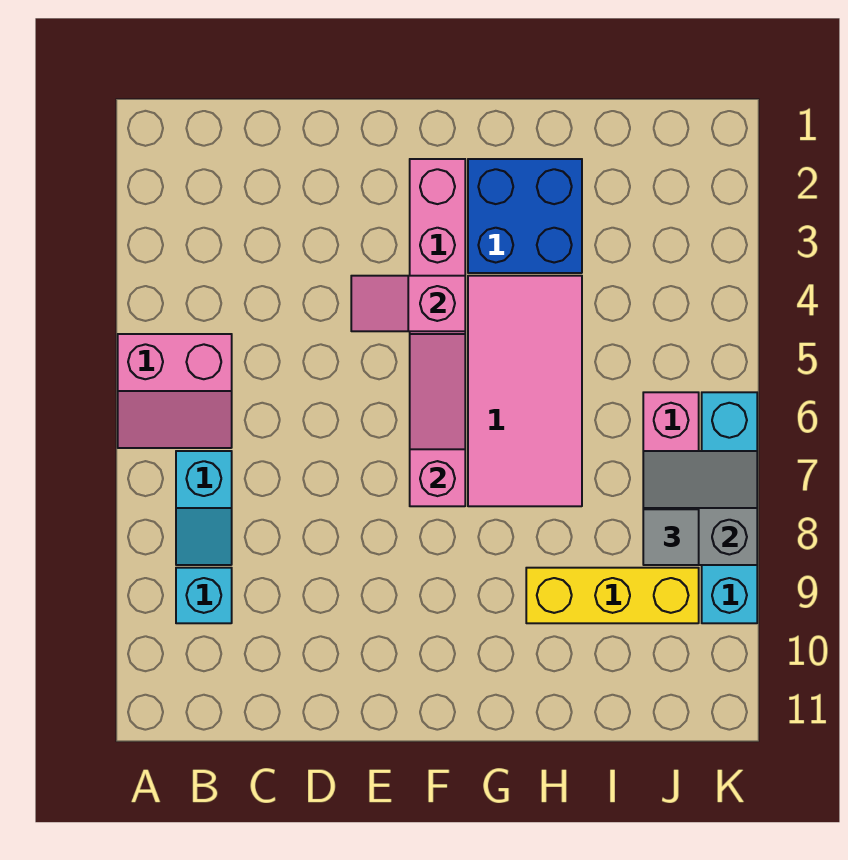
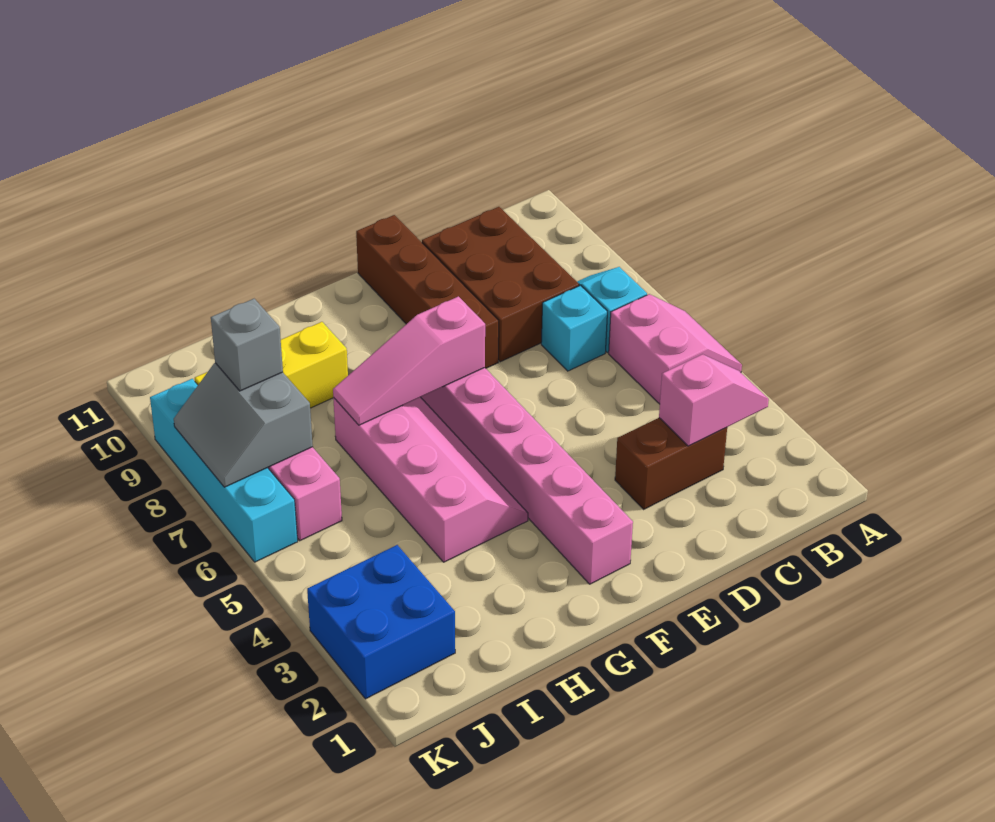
pink 2x2 slope [118,334,232,448] -> pink 2x2 slope turned to [609,294,742,404]
cyan 1x1 brick [176,568,232,623] -> cyan 1x1 brick moved to [541,285,607,371]
none -> brown 1x2 brick [615,418,727,509]
none -> brown 2x3 brick [422,207,579,362]
pink 1x2 slope [351,276,465,331] -> pink 1x2 slope moved to [659,354,769,446]
none -> brown 1x4 brick [356,215,499,368]
pink 1x3 slope [410,334,465,506] -> pink 1x3 slope turned to [333,296,485,425]
blue 2x2 brick [468,159,582,273] -> blue 2x2 brick moved to [307,545,455,699]
pink 2x4 tile [468,276,582,506] -> pink 2x4 slope [333,397,528,562]
grey 2x2 slope [643,451,757,565] -> grey 2x2 slope turned to [174,363,313,487]
grey 1x1 tile [643,509,699,565] -> grey 1x1 brick [211,299,283,391]

